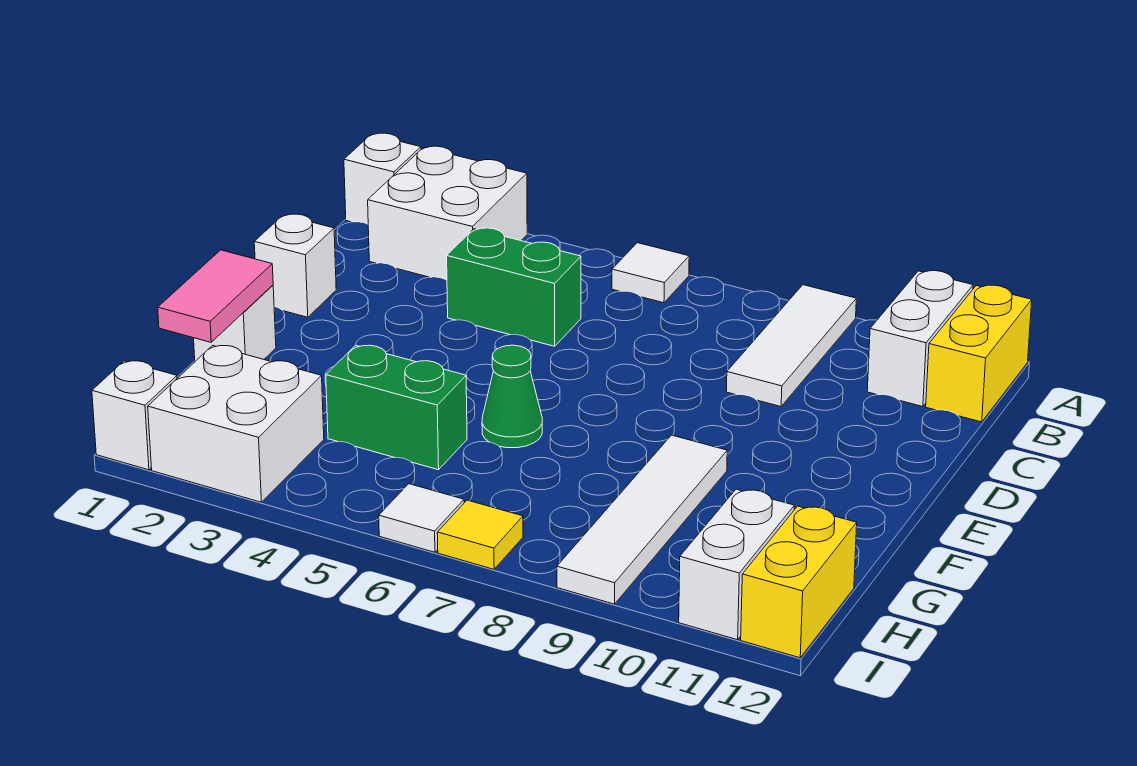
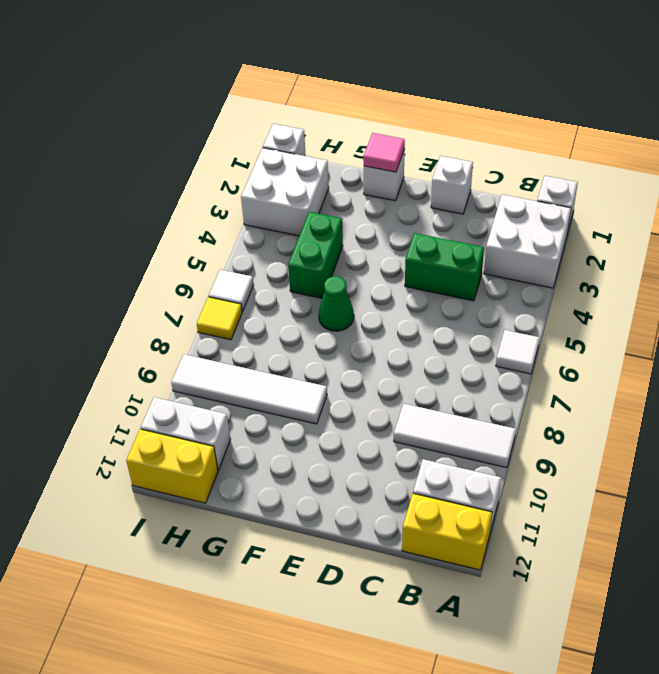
green 1x2 brick [447,228,581,346] -> green 1x2 brick turned to [405,233,484,301]
pink 1x2 tile [158,250,273,342] -> pink 1x1 tile [363,133,405,172]

